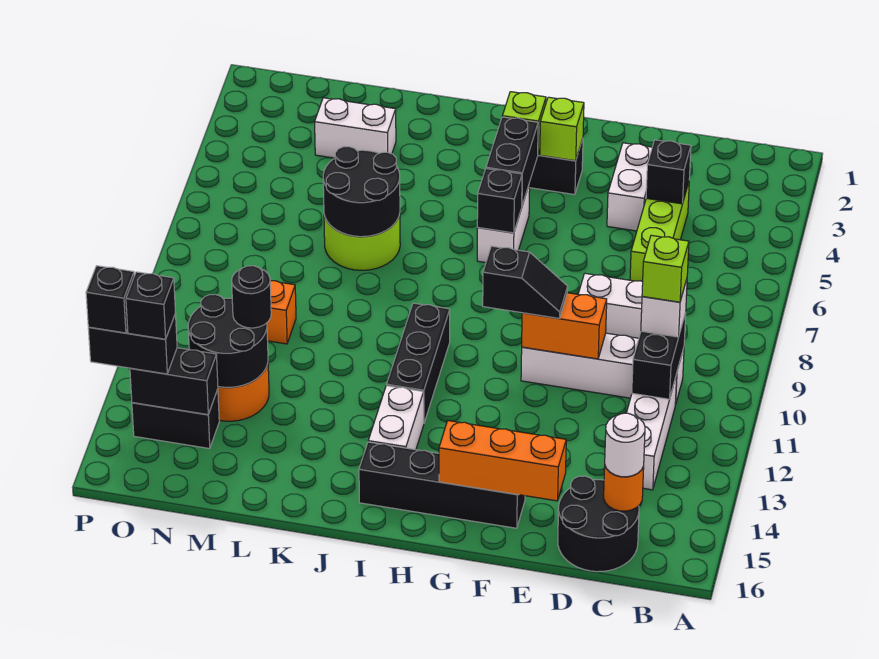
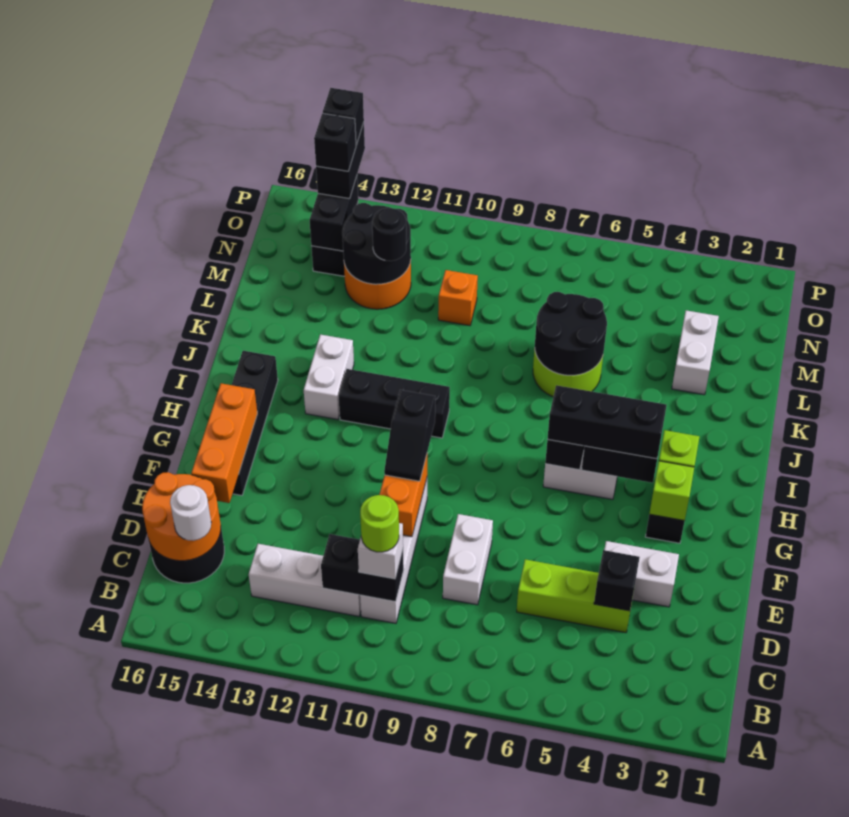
lime 1x1 brick [642,235,689,302] -> lime 1x1 round brick [360,495,399,552]
orange 1x1 round brick [604,467,644,511] -> orange 2x2 round brick [142,472,221,561]
none -> black 1x3 brick [548,385,667,459]
white 1x2 brick [368,386,424,450] -> white 1x2 brick turned to [304,334,354,420]

